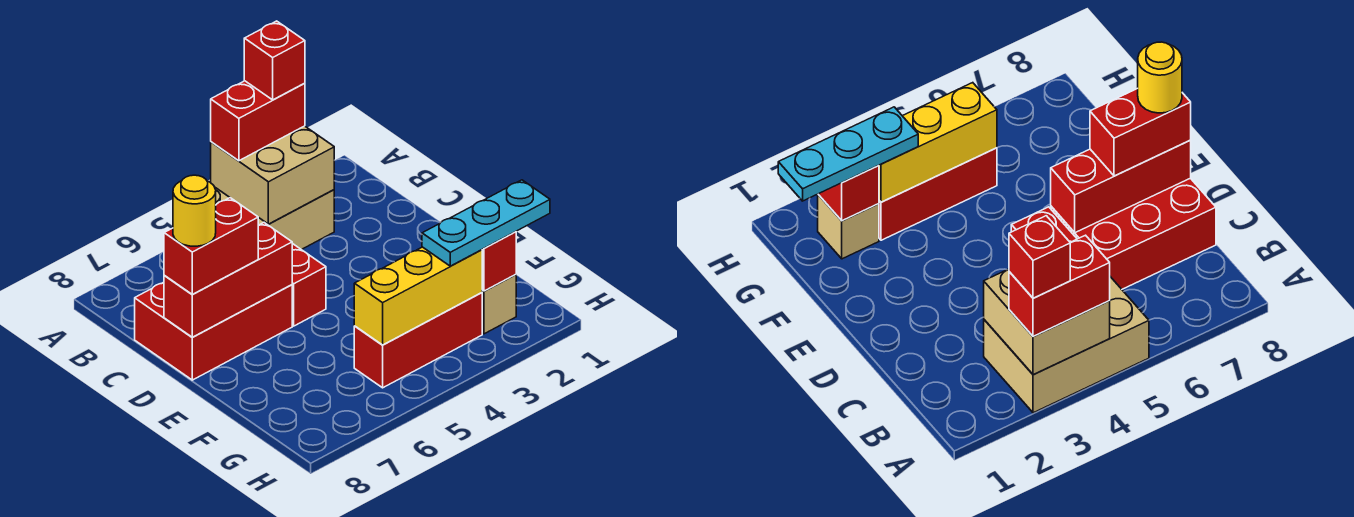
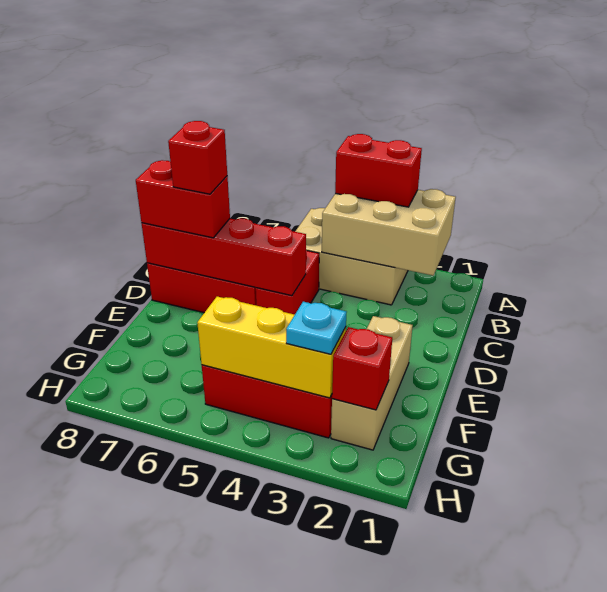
tan 2x2 brick [211,126,334,224] -> tan 2x3 brick [322,189,456,275]
red 1x1 brick [244,21,305,100] -> red 1x1 brick moved to [168,121,227,194]
red 1x3 brick [164,223,292,337] -> red 1x4 brick [141,218,306,296]
yellow 1x1 round brick [173,175,216,246] -> none
cyan 1x3 plate [422,180,550,266] -> cyan 1x1 plate [286,302,347,354]
tan 1x1 brick [482,274,516,334] -> tan 1x3 brick [331,316,413,450]

